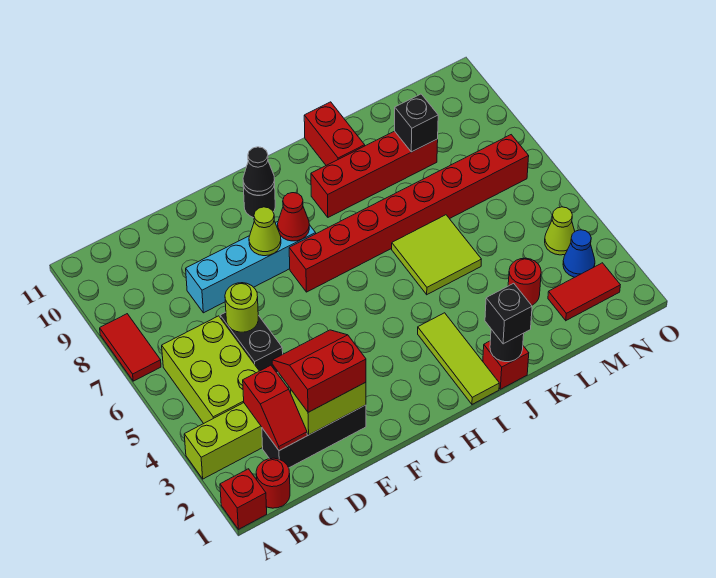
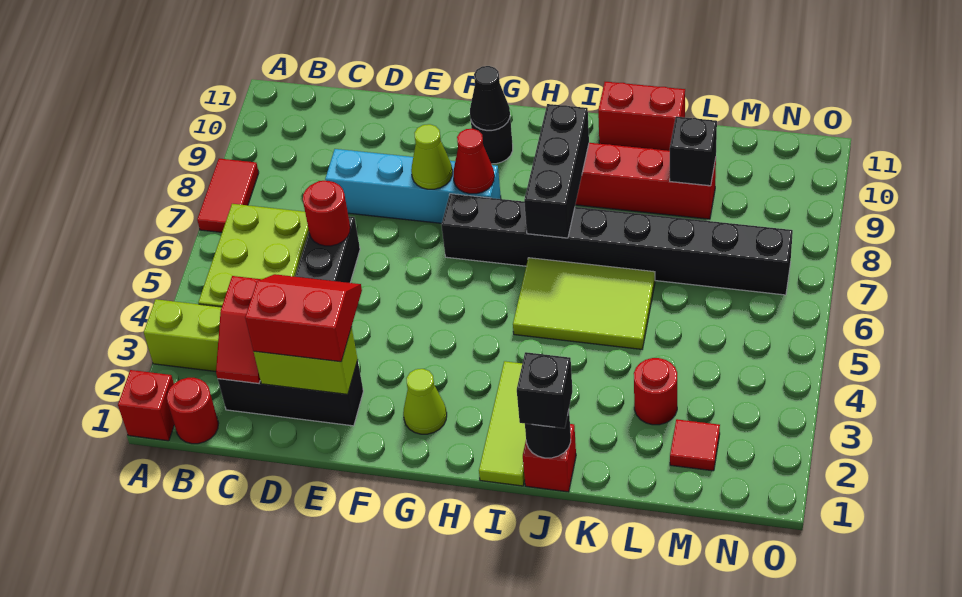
lime 1x1 round brick [225,283,258,332] -> red 1x1 round brick [303,181,350,246]
red 1x8 brick [289,135,529,292] -> black 1x8 brick [442,194,793,295]
none -> black 1x3 brick [524,104,589,238]
lime 2x2 tile [392,215,481,295] -> lime 2x3 tile [513,258,655,349]
red 1x2 brick [304,102,365,165] -> red 1x2 brick turned to [598,82,685,151]
red 1x2 tile [548,263,620,320] -> red 1x1 tile [670,419,720,471]
blue 1x1 cone [563,230,595,277] -> none
lime 1x1 cone [545,207,575,255] -> lime 1x1 cone moved to [403,369,447,434]

